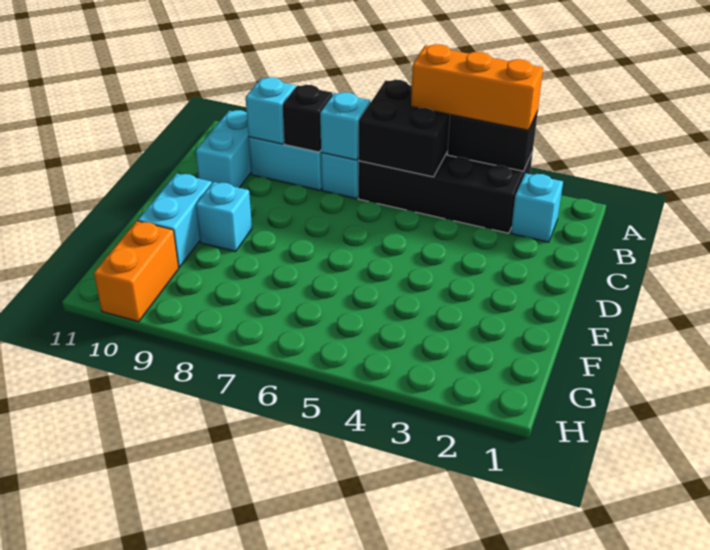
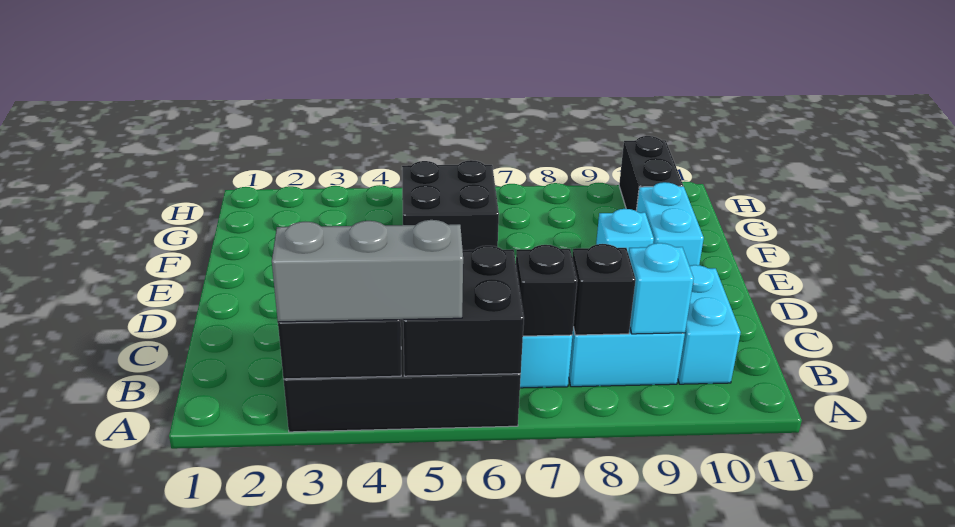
orange 1x3 brick [411,44,543,130] -> grey 1x3 brick [272,220,463,322]
cyan 1x1 brick [511,173,563,242] -> none
cyan 1x1 brick [320,92,370,160] -> black 1x1 brick [516,245,577,336]
none -> black 2x2 brick [402,160,499,250]
orange 1x2 brick [94,221,179,322] -> black 1x2 brick [619,136,683,211]

